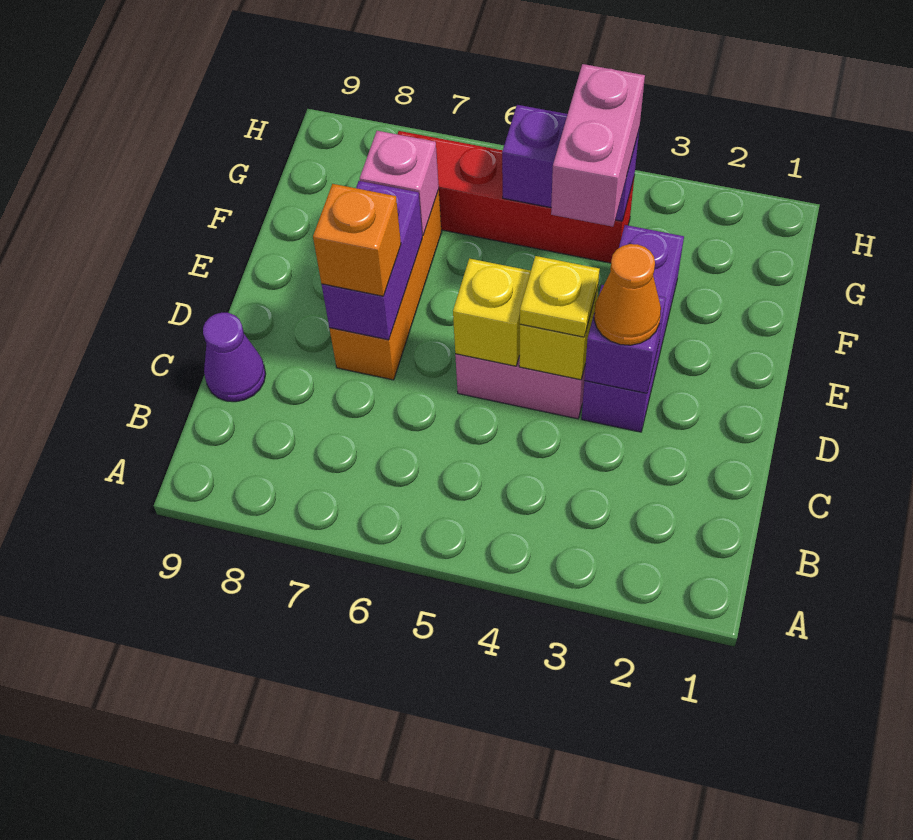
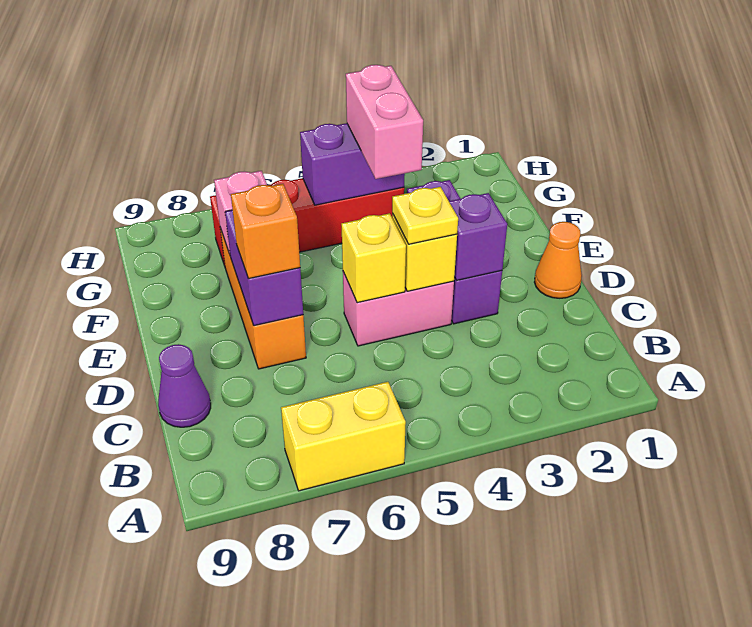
none -> yellow 1x2 brick [281,382,406,491]
orange 1x1 cone [594,244,661,345] -> orange 1x1 cone moved to [534,222,582,298]

